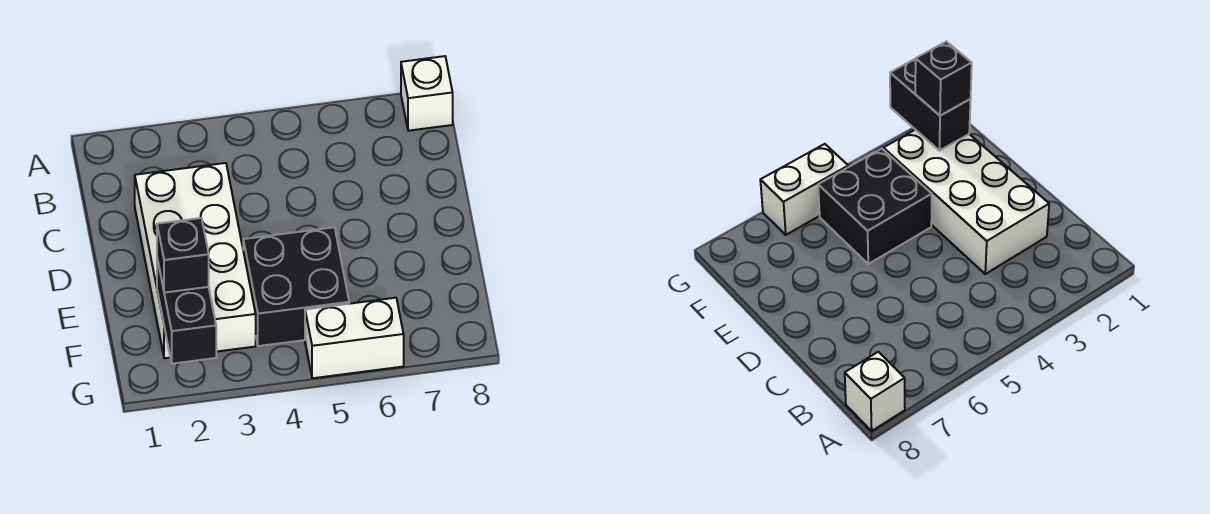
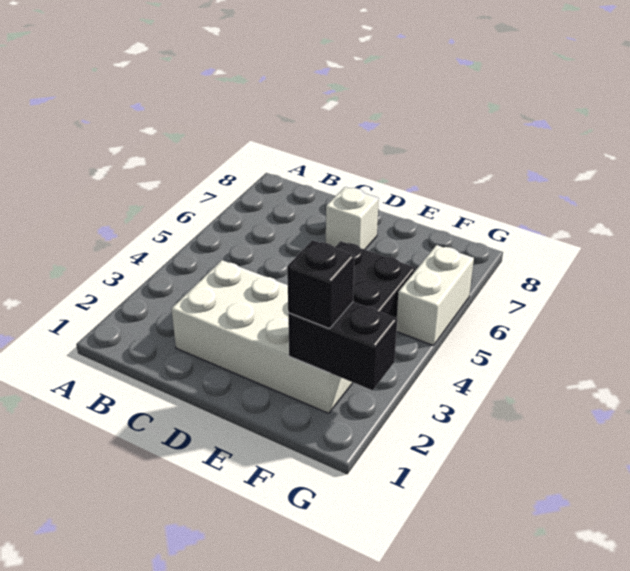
white 1x1 brick [401,56,453,131] -> white 1x1 brick moved to [326,187,379,250]

